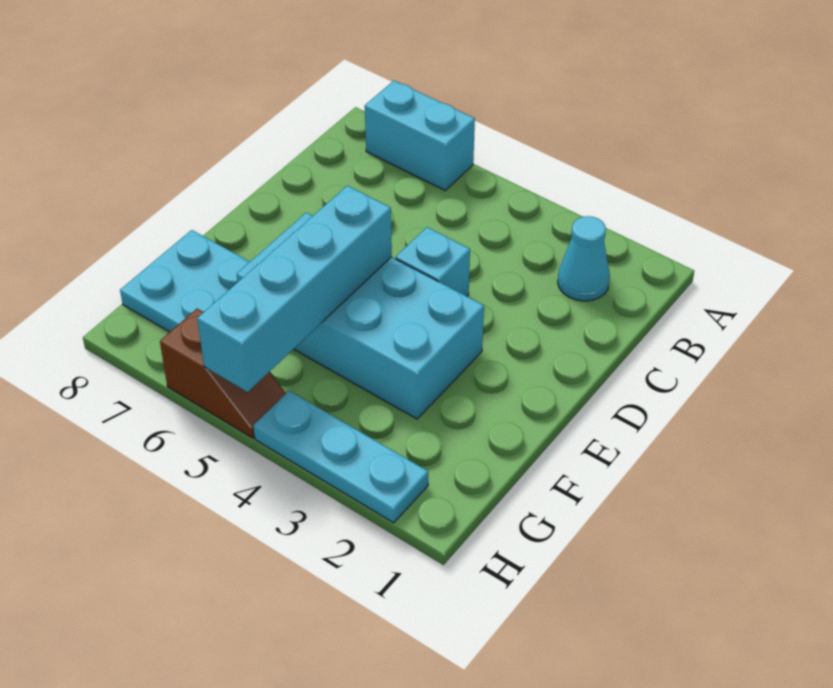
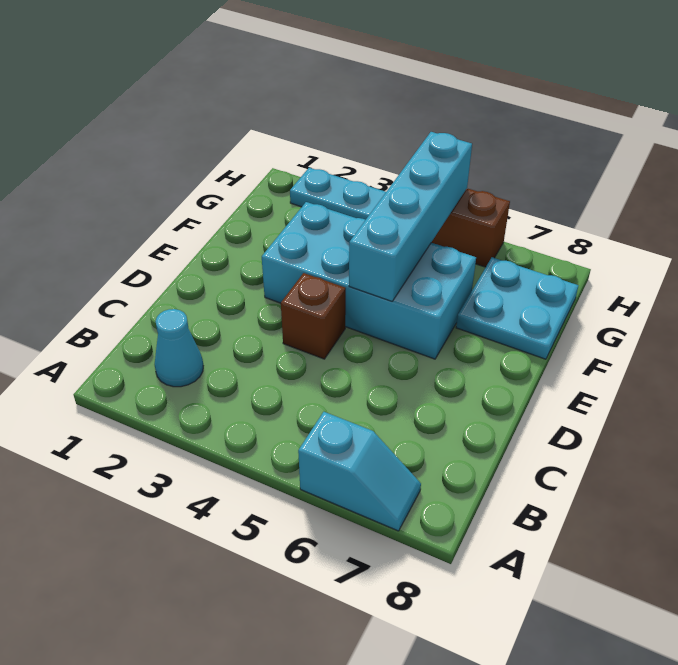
cyan 1x2 brick [365,81,475,190] -> cyan 1x2 slope [298,412,421,531]
cyan 1x1 brick [396,227,470,296] -> brown 1x1 brick [281,273,346,359]

